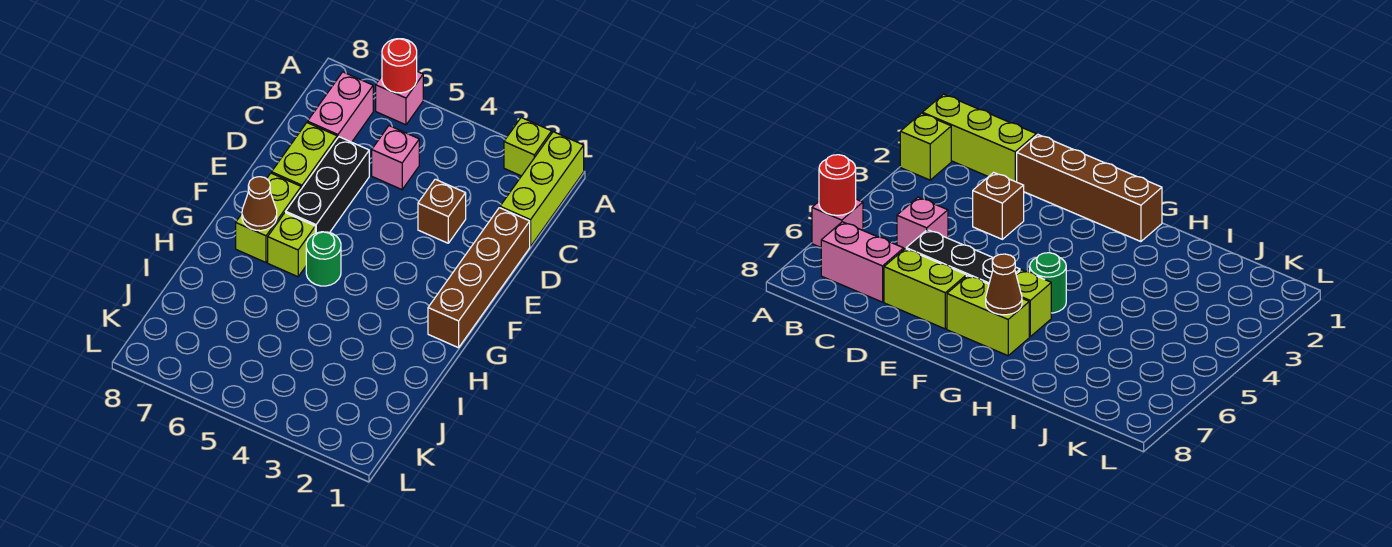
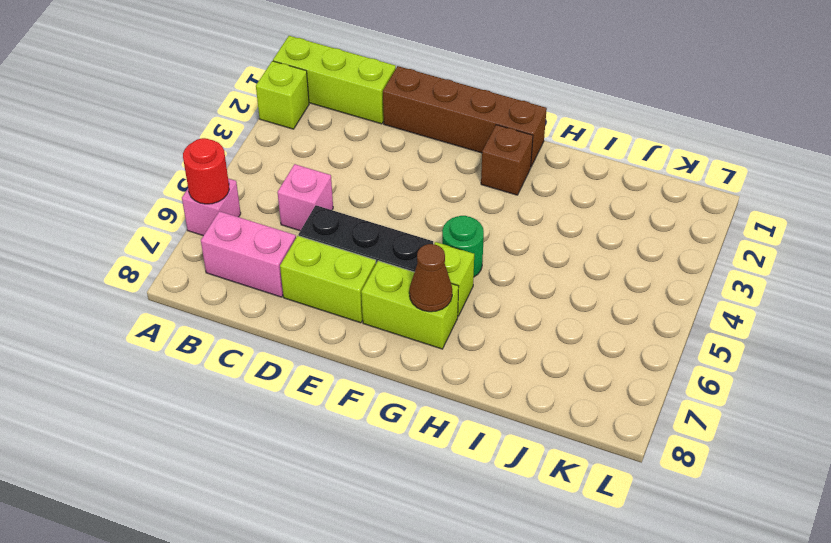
brown 1x1 brick [418,179,466,243] -> brown 1x1 brick moved to [481,125,533,195]

